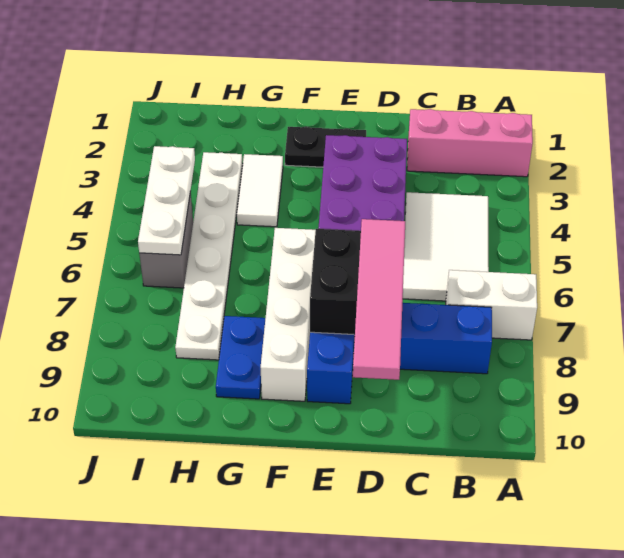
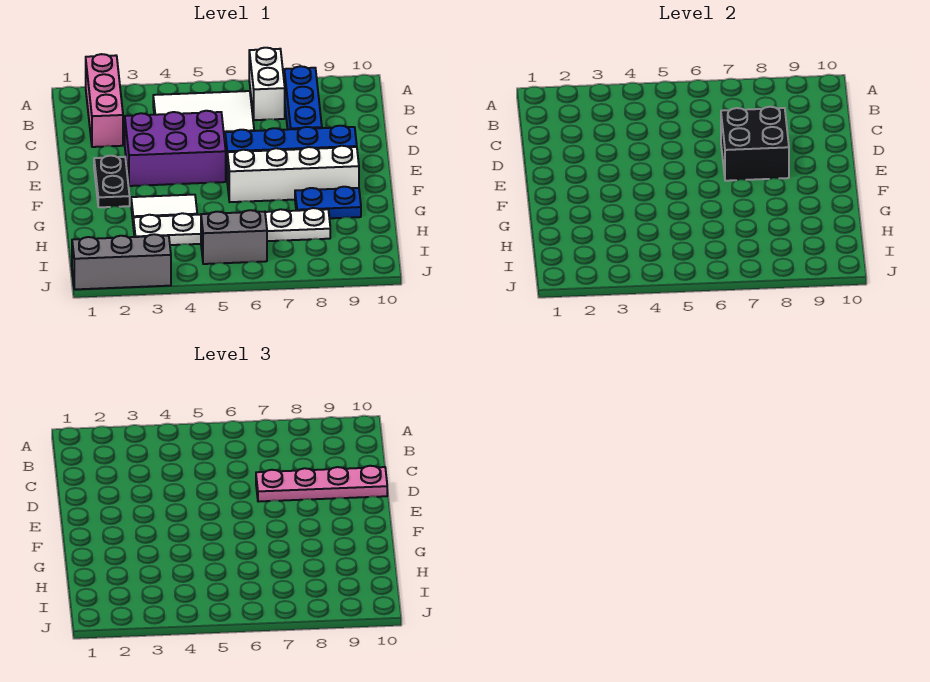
pink 1x4 tile [353,219,405,380] -> pink 1x4 plate [256,466,387,502]
white 1x3 plate [138,146,195,255] -> none
none -> grey 1x3 brick [72,234,171,289]

